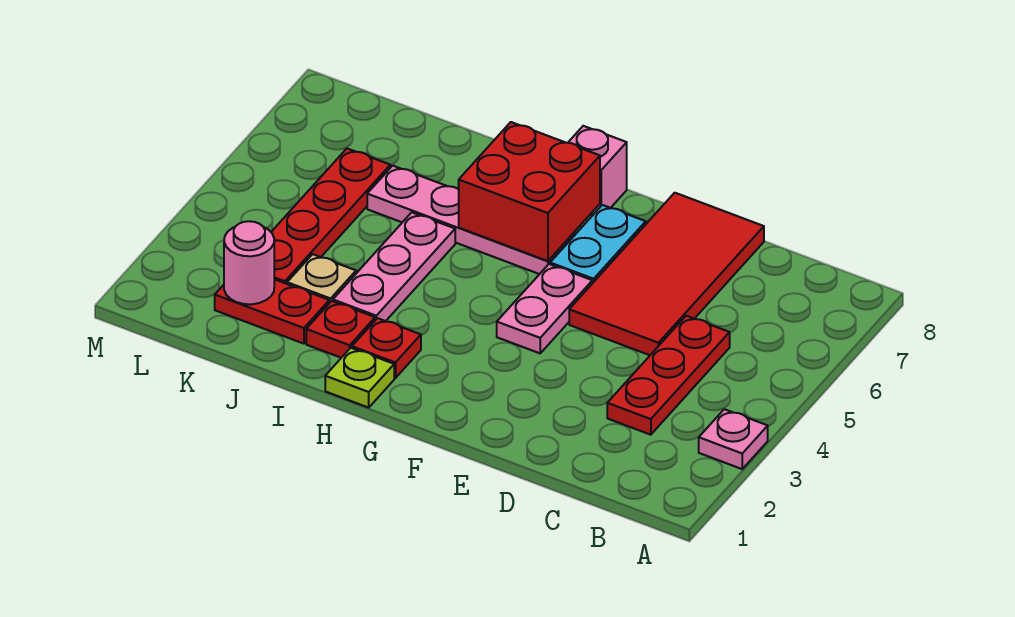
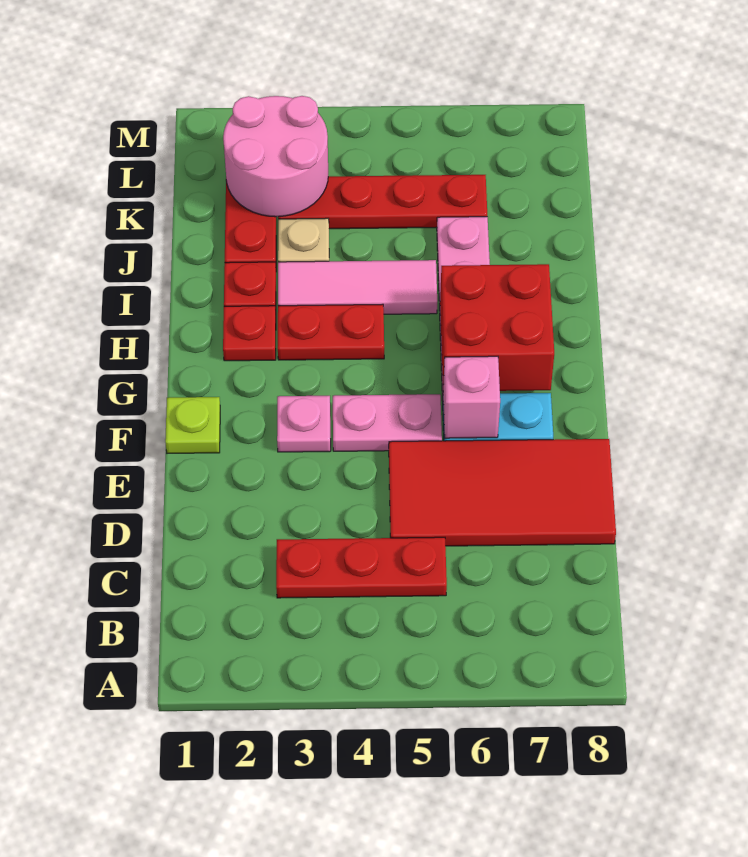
pink 1x1 plate [699,409,768,469] -> pink 1x1 plate moved to [277,396,331,452]
pink 1x1 brick [568,126,627,215] -> pink 1x1 brick moved to [443,356,500,438]
lime 1x1 plate [325,348,394,408] -> lime 1x1 plate moved to [165,397,220,453]
none -> red 1x2 plate [278,304,384,360]
pink 1x3 plate [333,212,455,321] -> pink 1x3 tile [278,260,437,314]
pink 1x1 round brick [224,221,274,304] -> pink 2x2 round brick [223,96,328,217]

